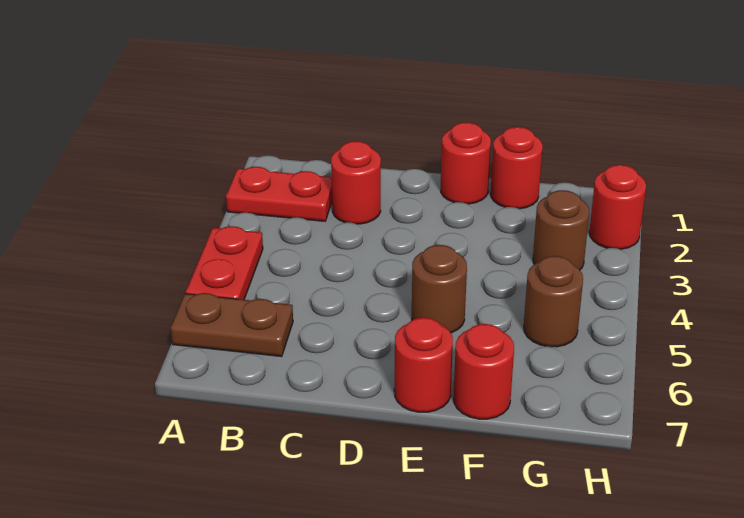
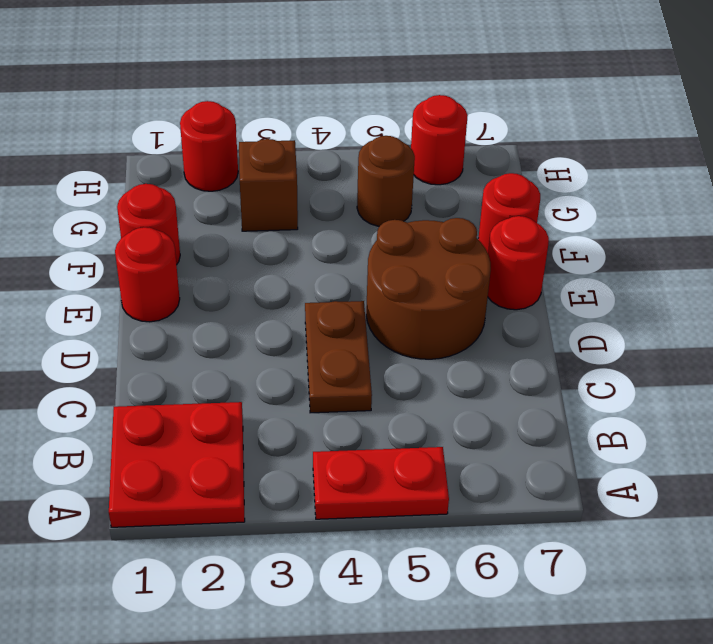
red 1x2 plate [226,167,332,221] -> red 2x2 plate [109,402,245,527]
brown 1x2 plate [171,293,293,357] -> brown 1x2 plate moved to [305,301,372,413]
red 1x1 round brick [331,141,381,224] -> red 1x1 round brick moved to [411,95,468,185]
brown 1x1 round brick [412,245,467,333] -> brown 2x2 round brick [366,218,491,359]
brown 1x1 round brick [533,190,589,270] -> brown 1x1 brick [239,139,298,231]

